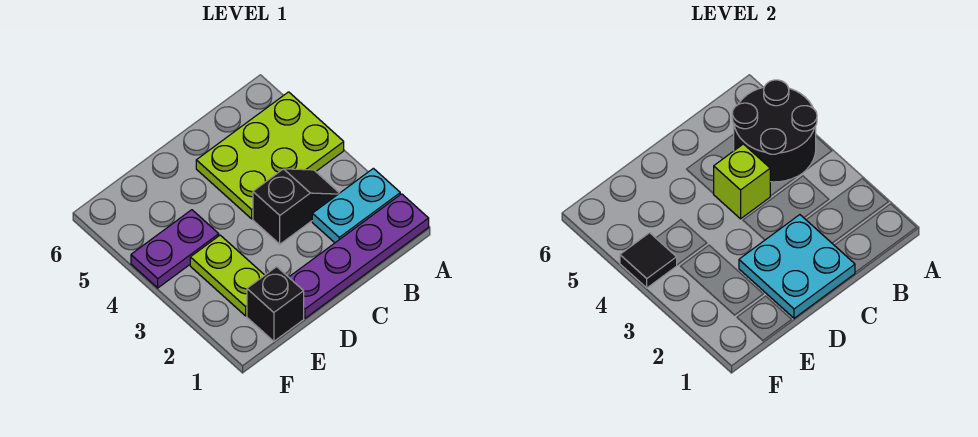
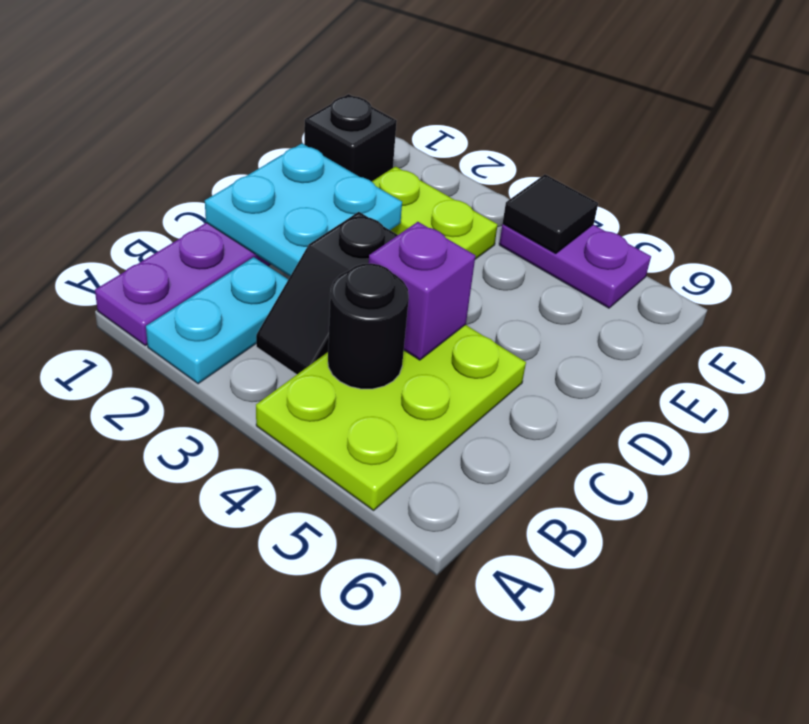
black 2x2 round brick [732,80,817,182] -> black 1x1 round brick [328,263,409,389]
lime 1x1 brick [714,144,770,219] -> purple 1x1 brick [368,222,475,360]
purple 1x2 plate [131,210,219,288] -> purple 1x2 plate turned to [499,224,651,308]

